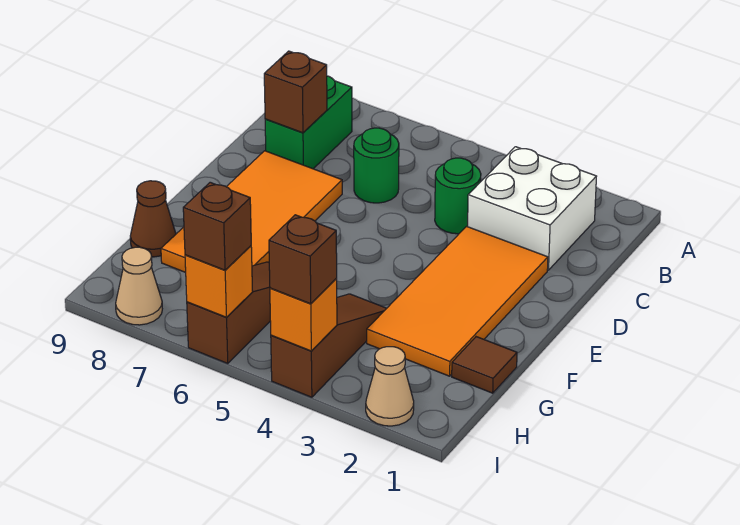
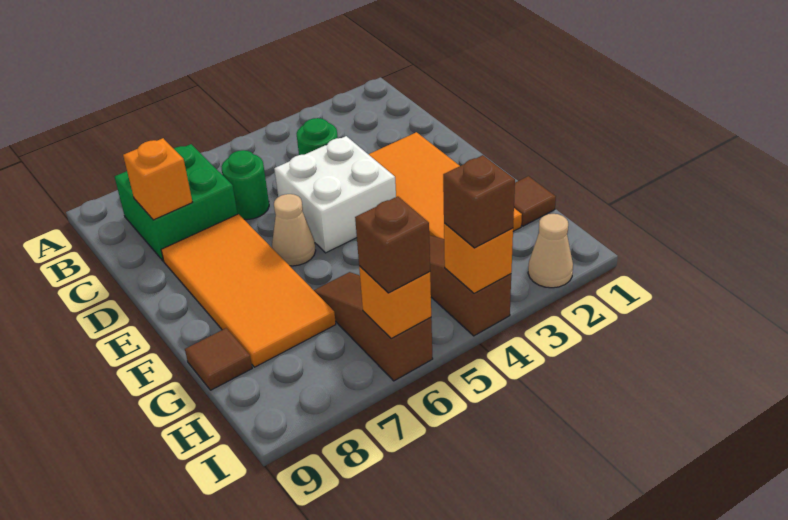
white 2x2 brick [468,147,597,270] -> white 2x2 brick moved to [274,136,396,253]
green 1x2 brick [265,76,352,169] -> green 2x2 brick [115,144,237,261]
brown 1x1 brick [264,51,327,133] -> orange 1x1 brick [123,138,192,220]
brown 1x1 cone [130,181,176,257] -> brown 1x1 tile [185,328,252,390]
tan 1x1 cone [116,247,162,325] -> tan 1x1 cone moved to [272,194,316,266]

